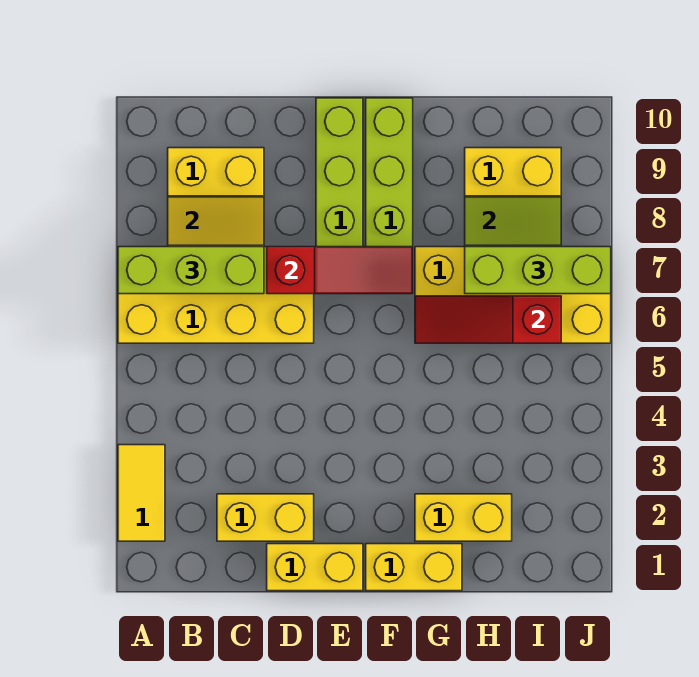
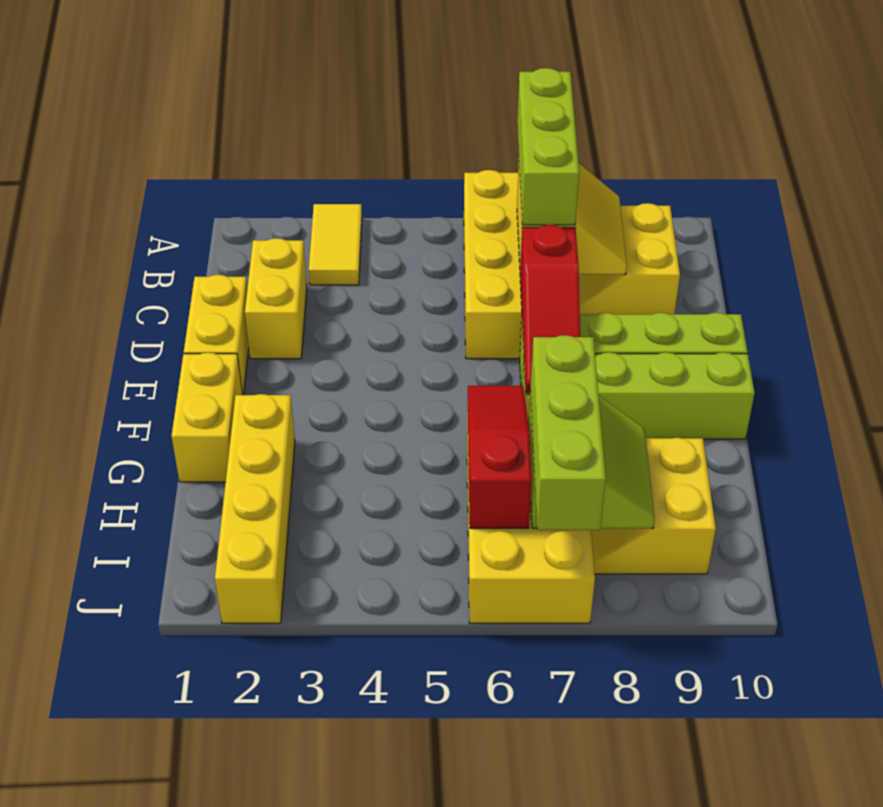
yellow 1x2 tile [118,445,165,541] -> yellow 1x2 tile turned to [309,204,362,285]
yellow 1x2 brick [415,494,512,541] -> yellow 1x4 brick [215,394,295,623]

